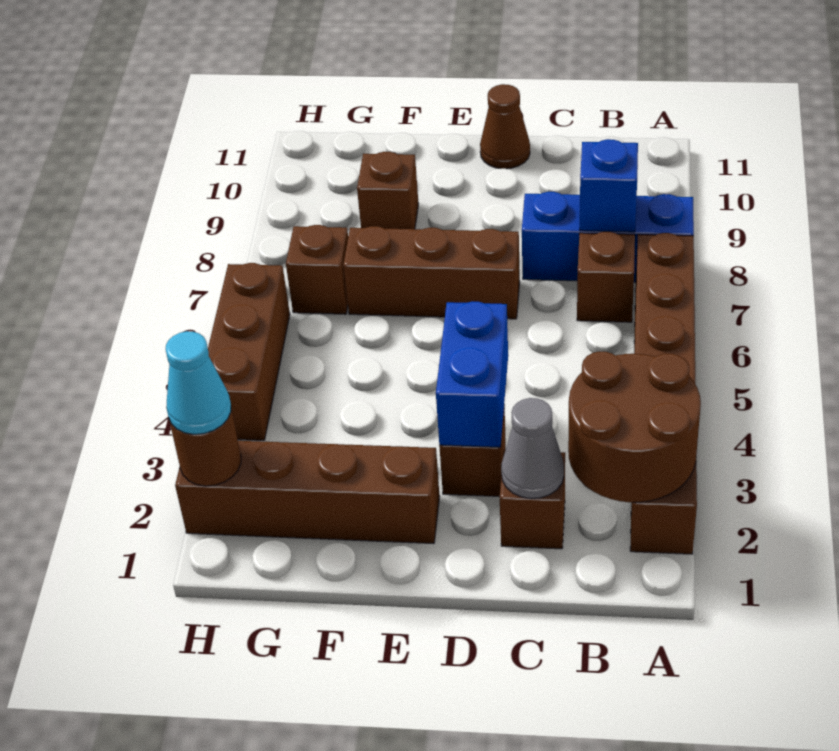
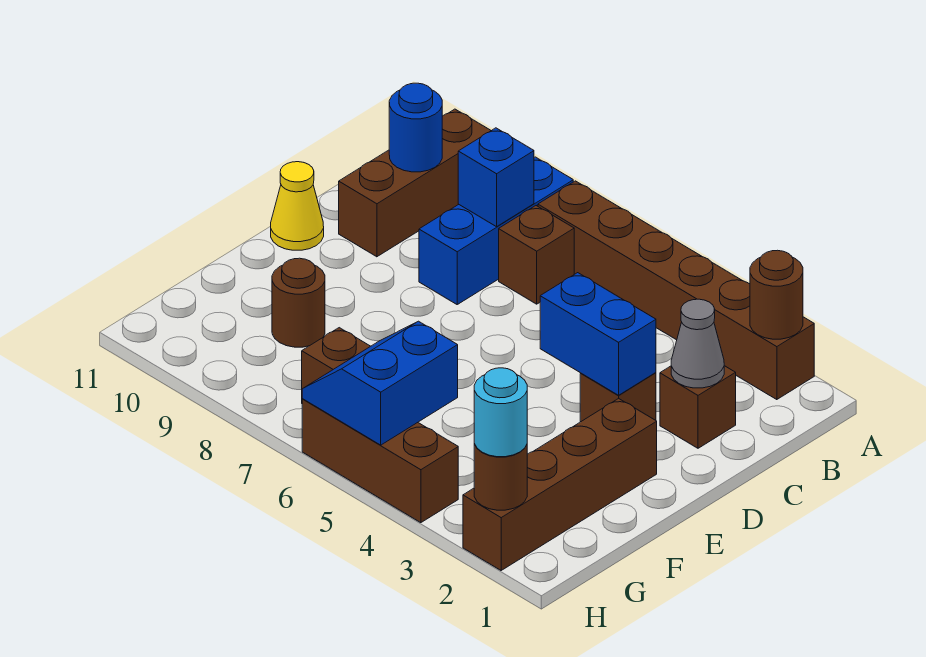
brown 2x2 round brick [568,352,701,502] -> brown 1x1 round brick [750,250,803,339]
none -> blue 1x1 round brick [389,83,442,172]
brown 1x3 brick [343,226,520,319] -> brown 1x3 brick moved to [339,109,491,257]
brown 1x1 cone [480,84,530,169] -> yellow 1x1 cone [271,162,324,250]
brown 1x1 brick [357,152,419,229] -> brown 1x1 round brick [272,258,325,347]
none -> blue 2x2 slope [302,321,458,445]
cyan 1x1 cone [166,331,231,434] -> cyan 1x1 round brick [474,368,527,457]

